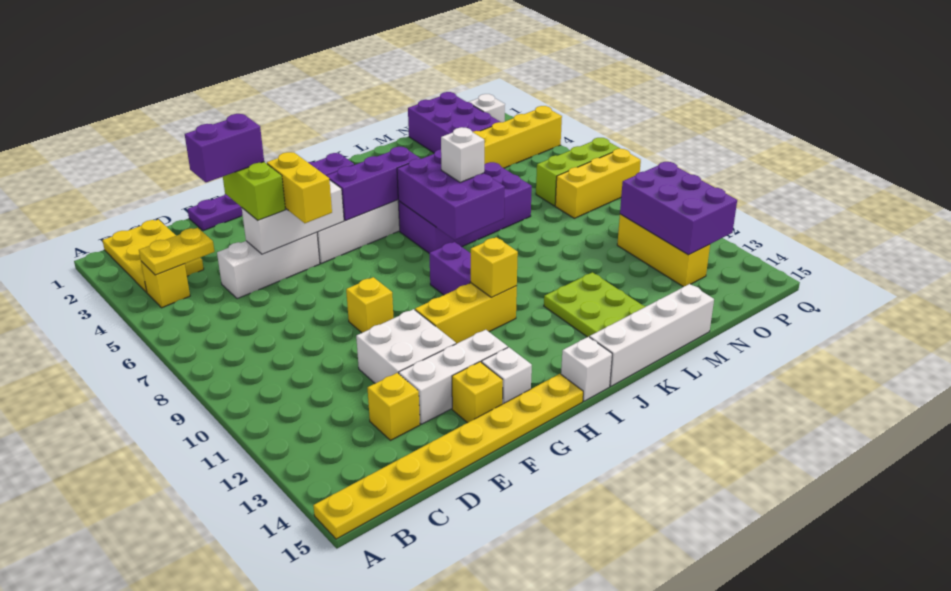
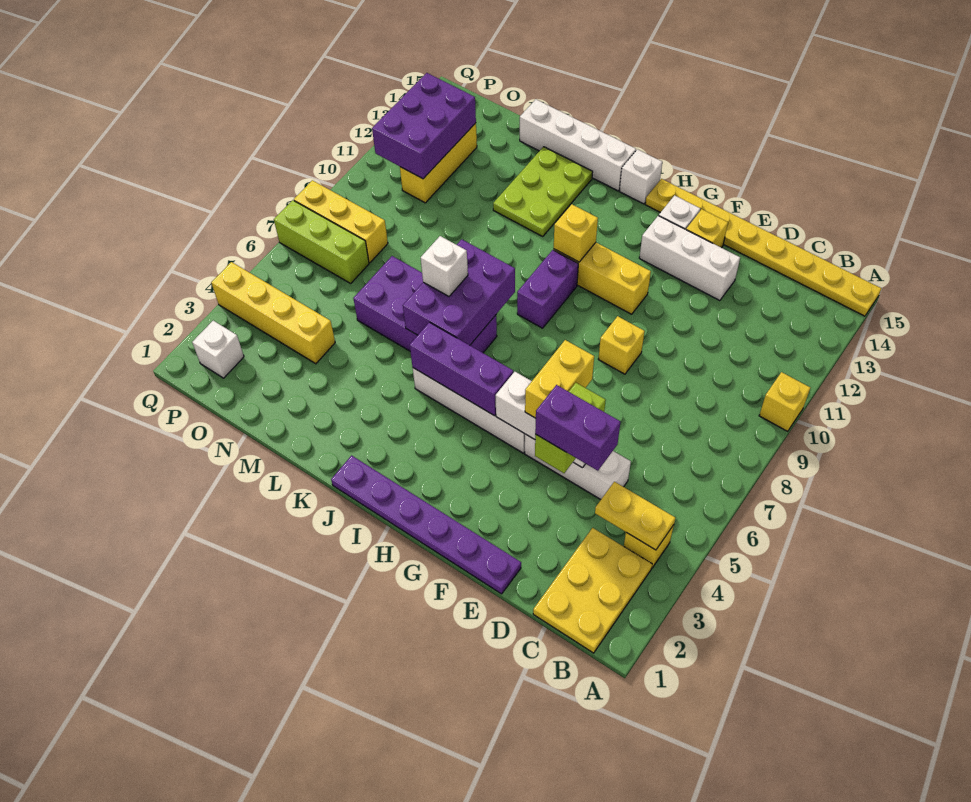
yellow 1x1 brick [368,373,420,440] -> yellow 1x1 brick moved to [759,372,810,431]
white 2x2 brick [356,309,456,383] -> none
purple 2x3 brick [408,92,500,153] -> none

